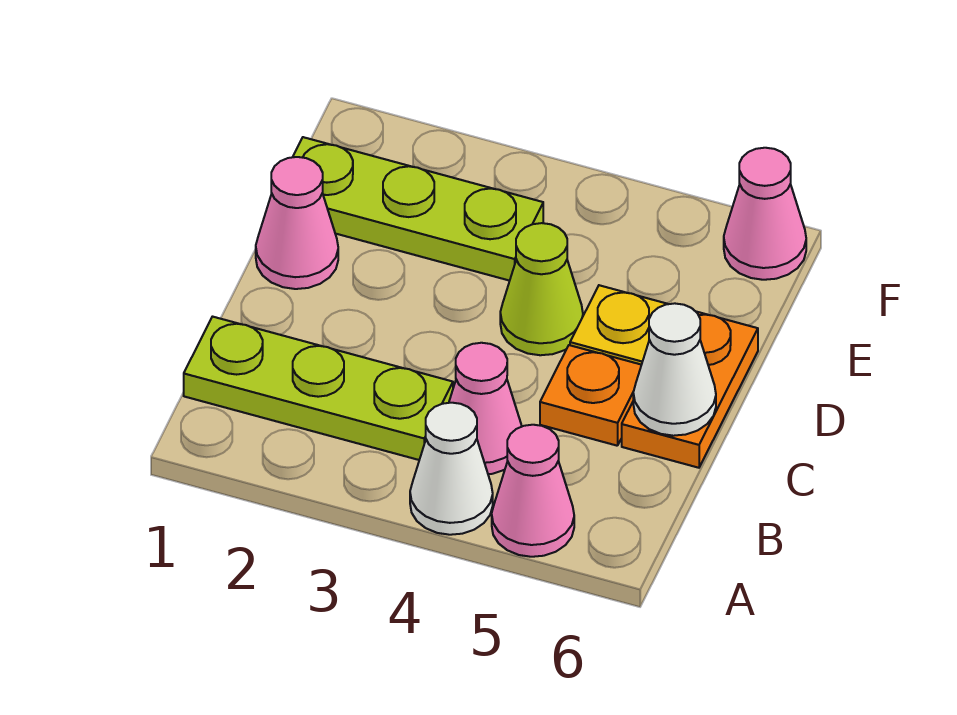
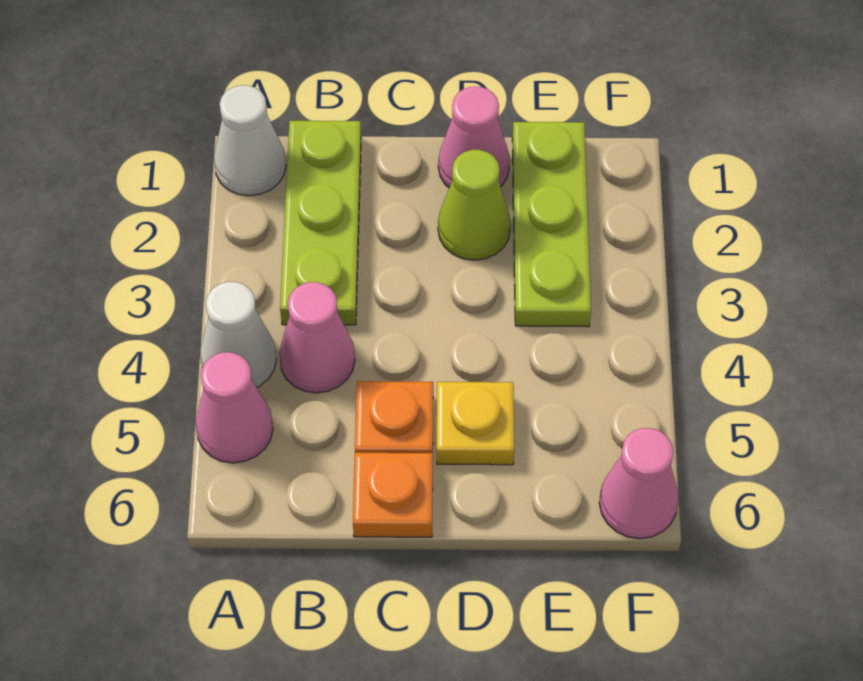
orange 1x2 plate [622,312,758,468] -> orange 1x1 plate [353,453,433,537]
white 1x1 cone [633,303,716,436] -> white 1x1 cone moved to [214,85,286,196]
lime 1x1 cone [500,223,583,355] -> lime 1x1 cone moved to [438,150,511,260]

